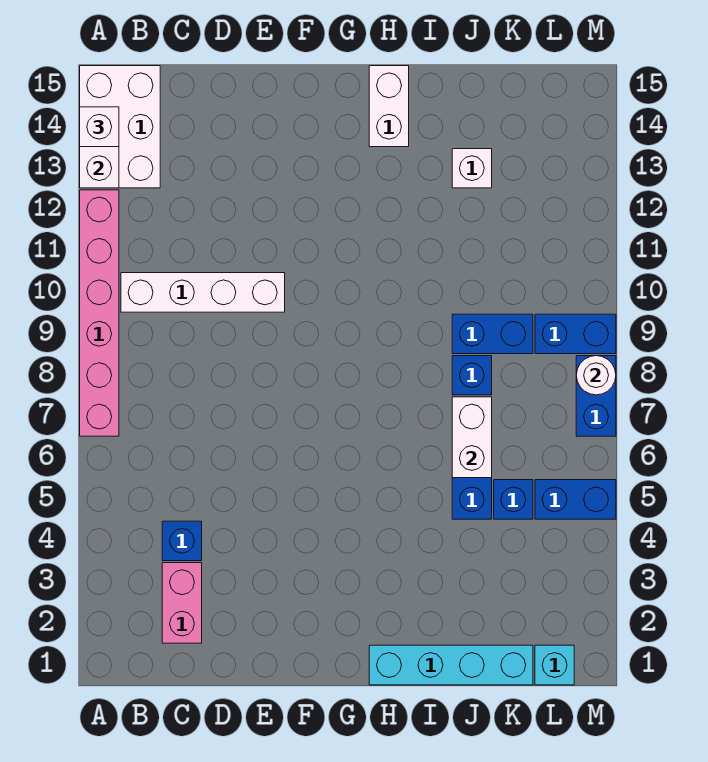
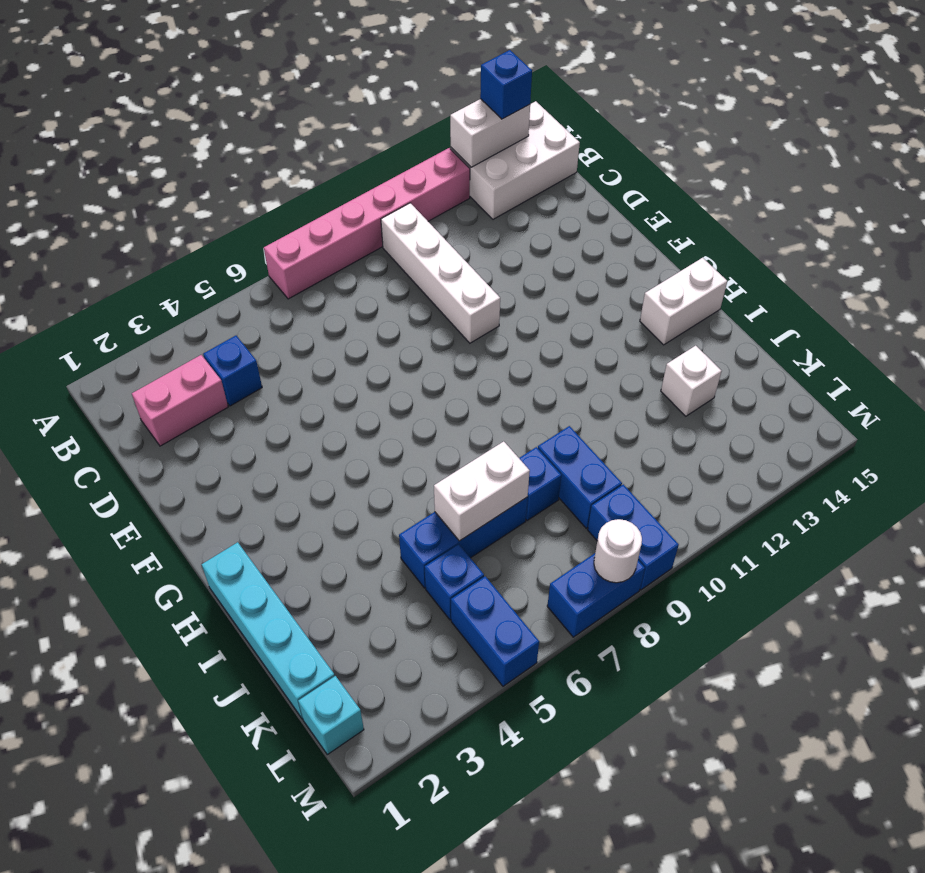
white 1x1 brick [80,107,119,147] -> blue 1x1 brick [480,50,532,119]

